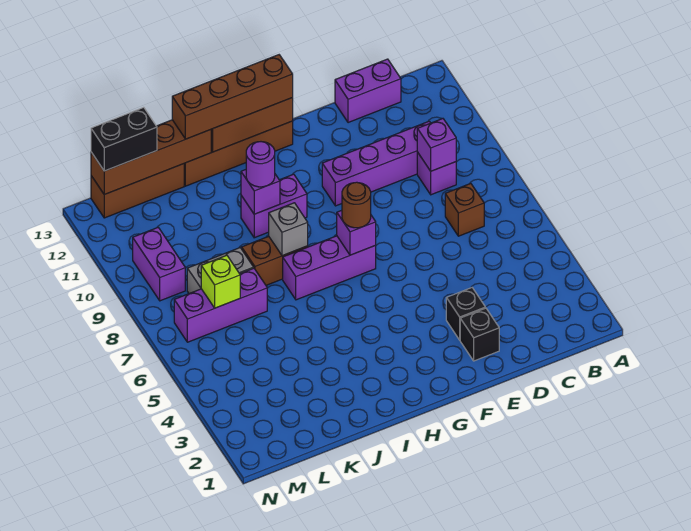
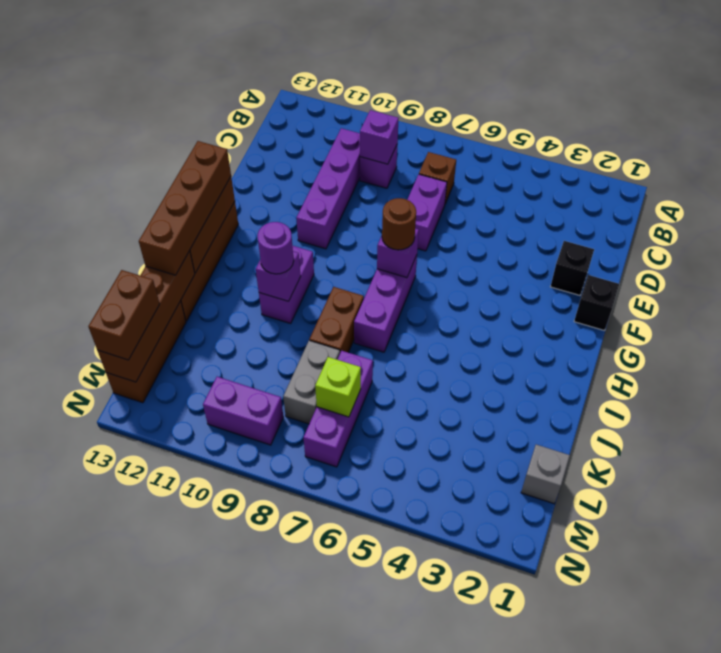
purple 1x2 brick [335,59,401,123] -> purple 1x2 brick moved to [407,174,447,251]
black 1x1 brick [446,288,485,340] -> black 1x1 brick moved to [574,275,619,331]
grey 1x1 brick [269,203,308,256] -> grey 1x1 brick moved to [521,445,570,504]
black 1x2 brick [91,107,157,171] -> brown 1x2 brick [88,270,160,360]

